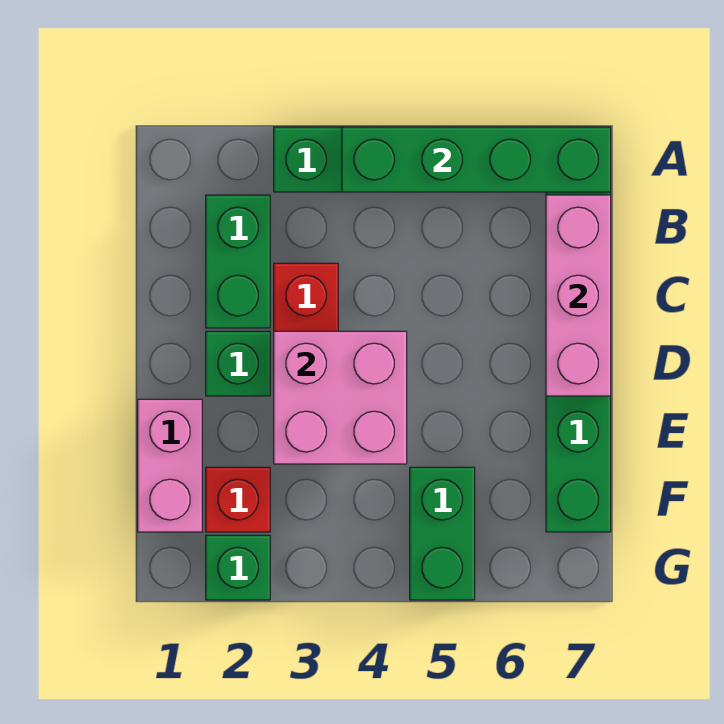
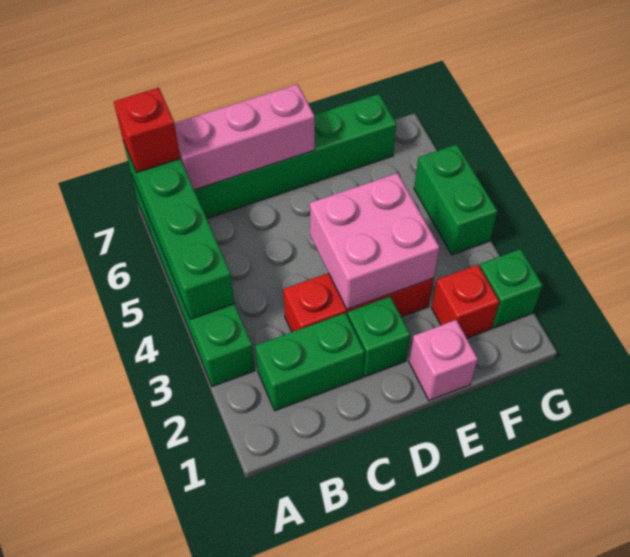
none -> red 1x1 brick [114,88,180,173]
pink 1x2 brick [138,399,202,532] -> pink 1x1 brick [409,320,478,401]
green 1x2 brick [410,467,475,600] -> green 1x2 brick turned to [414,144,497,255]

